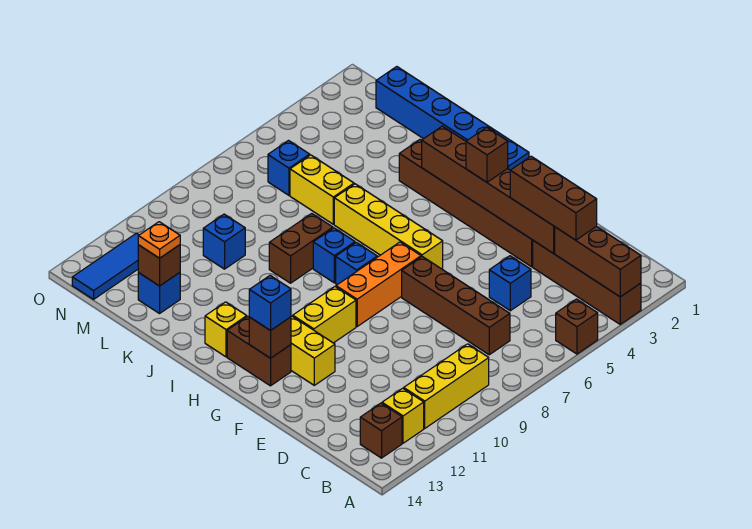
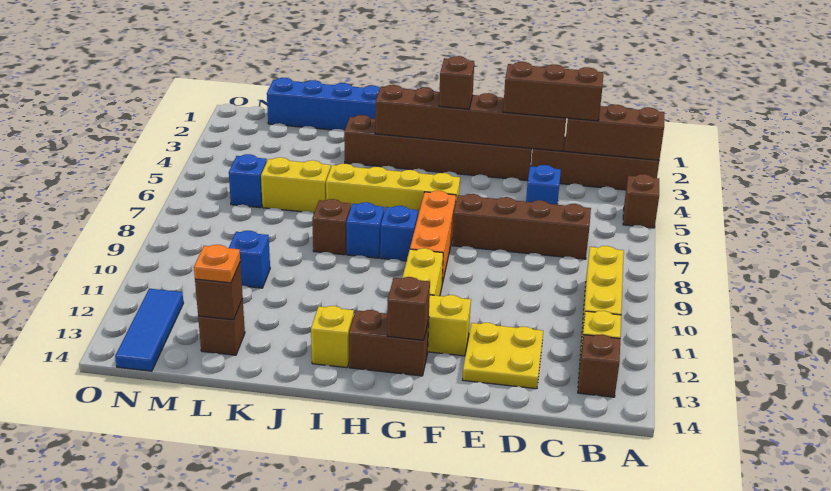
none -> yellow 2x2 plate [462,323,543,389]
blue 1x1 brick [249,276,291,331] -> none
brown 1x2 brick [269,214,333,283] -> brown 1x1 brick [312,199,351,255]
blue 1x1 brick [138,273,180,314] -> brown 1x1 brick [198,299,245,355]

